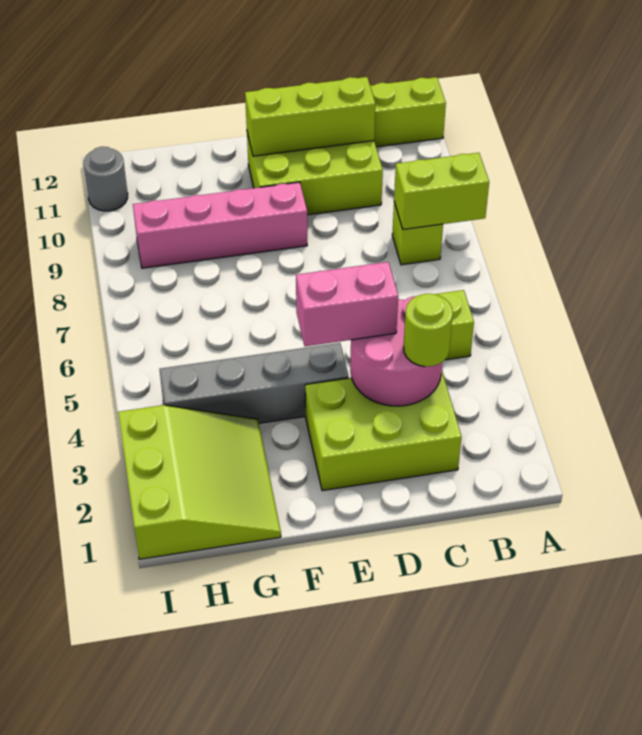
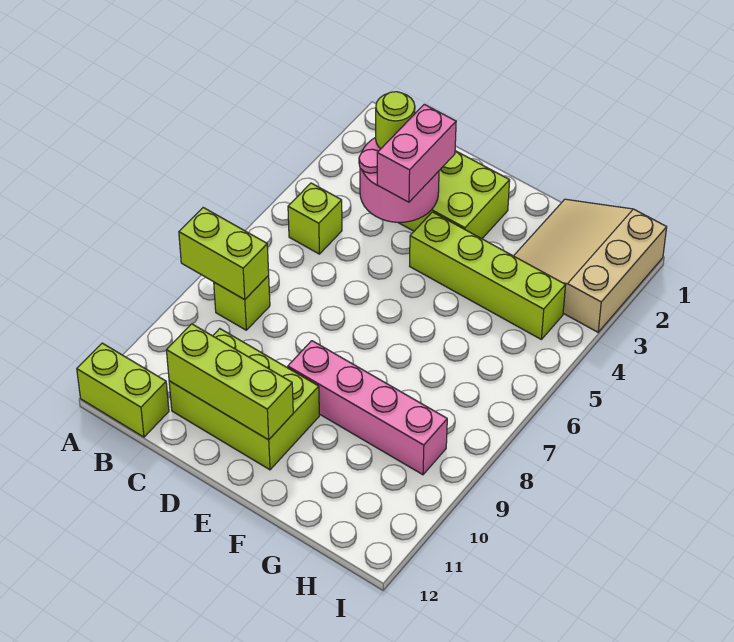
pink 1x2 brick [296,262,398,346] -> pink 1x2 brick turned to [377,104,456,202]
grey 1x4 brick [159,343,349,423] -> lime 1x4 brick [410,212,566,339]
lime 3x3 slope [118,405,281,559] -> tan 3x3 slope [514,199,667,332]
grey 1x1 round brick [83,147,128,211] -> none

